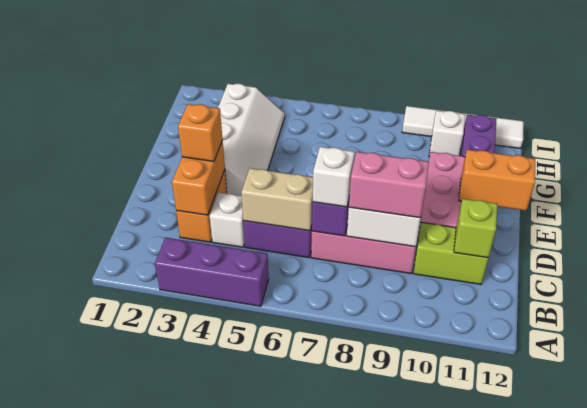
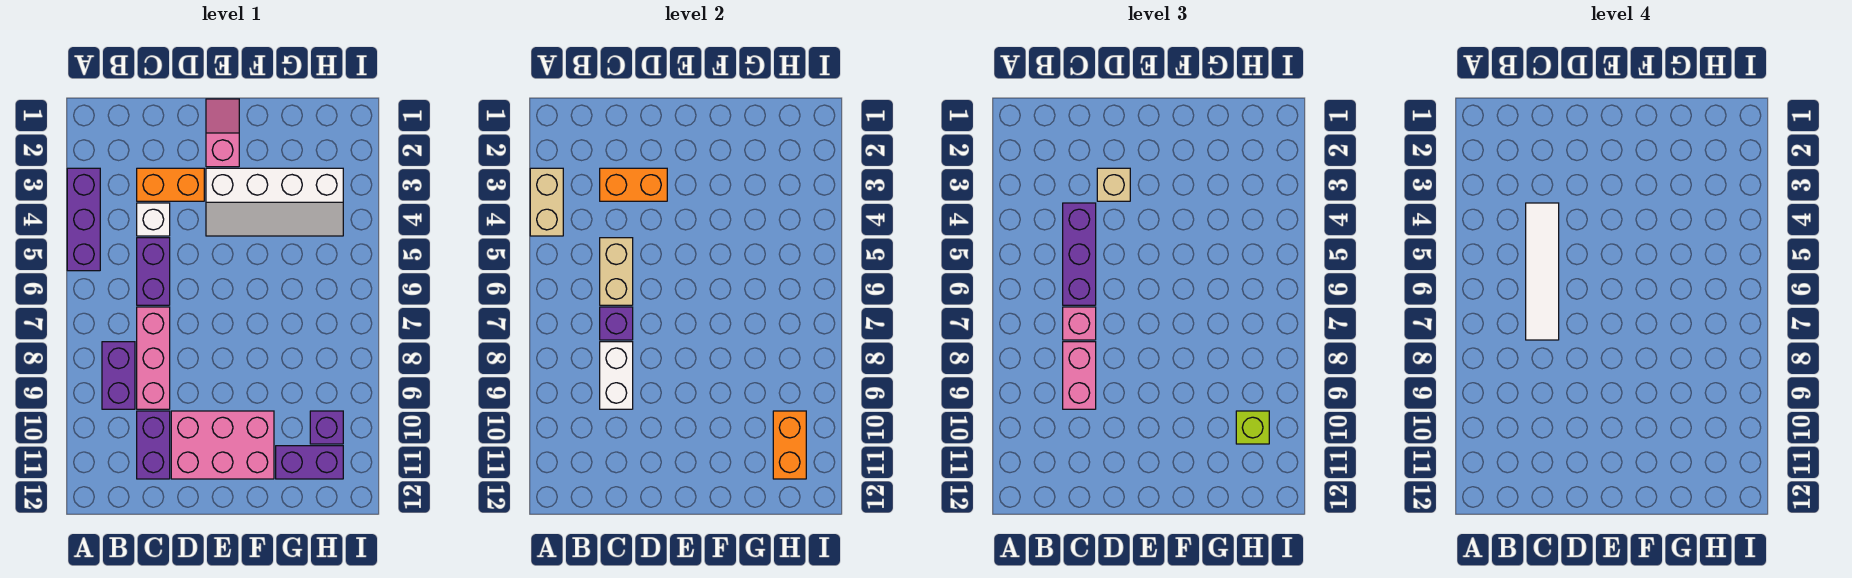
none -> tan 1x2 brick [530,168,563,236]
none -> purple 1x2 brick [102,342,135,409]
none -> purple 1x3 brick [1063,203,1096,305]
white 1x1 brick [313,147,354,207] -> pink 1x1 brick [1063,307,1096,340]
lime 1x2 brick [413,222,488,284] -> purple 1x2 brick [137,411,170,479]
lime 1x1 brick [454,199,497,258] -> lime 1x1 brick moved to [1236,411,1269,444]
orange 1x1 brick [178,104,223,161] -> tan 1x1 brick [1097,168,1130,201]
none -> pink 1x2 slope [206,99,239,167]
orange 1x2 brick [459,150,535,211] -> orange 1x2 brick moved to [773,411,806,479]
white 1x1 brick [429,111,465,157] -> purple 1x1 brick [310,411,343,444]
white 1x4 tile [402,106,524,148] -> white 1x4 tile moved to [1526,203,1559,340]

